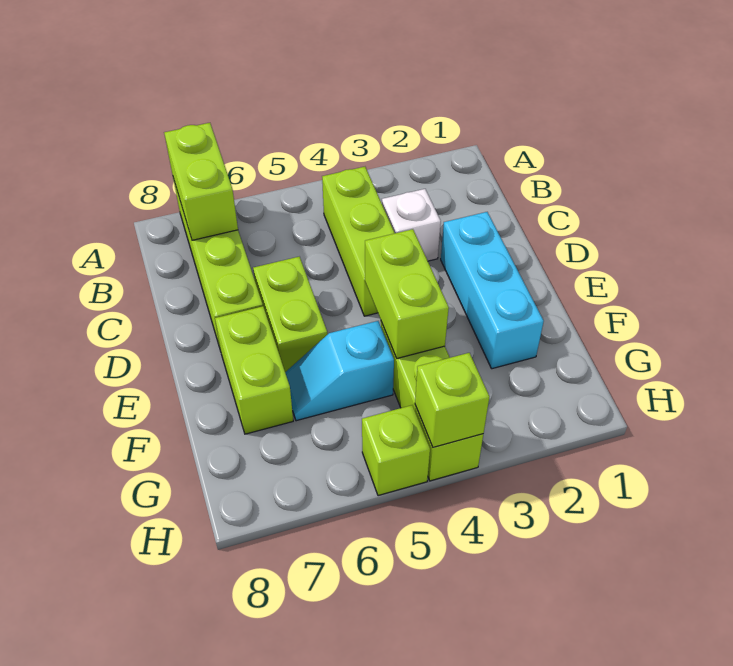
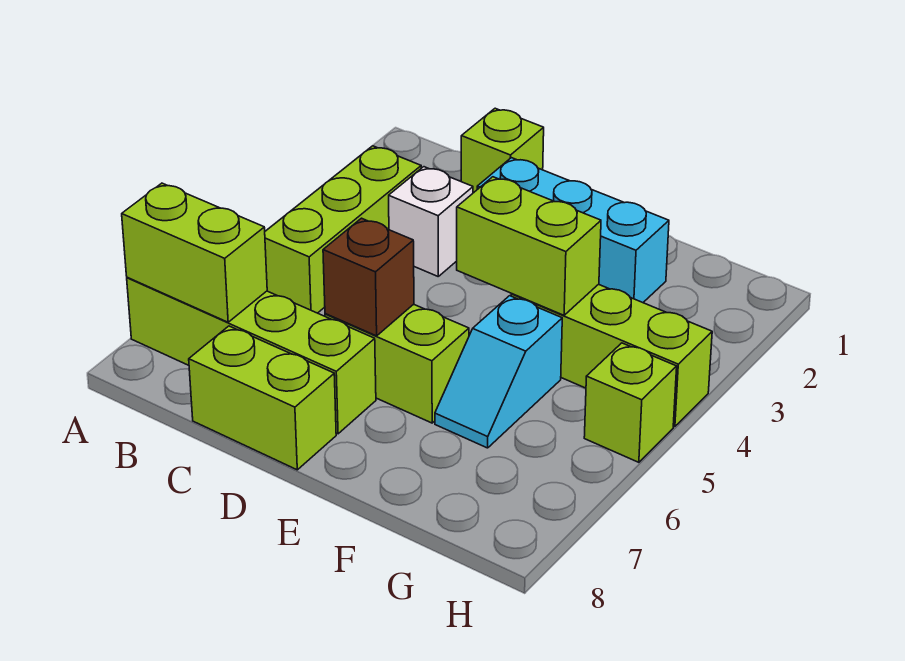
lime 1x3 brick [322,167,395,316] -> lime 1x3 brick turned to [265,146,421,313]
none -> brown 1x1 brick [323,218,414,336]
lime 1x2 brick [215,306,293,434] -> lime 1x2 brick moved to [189,326,336,470]
lime 1x1 brick [415,353,489,447] -> lime 1x1 brick moved to [461,108,544,193]

